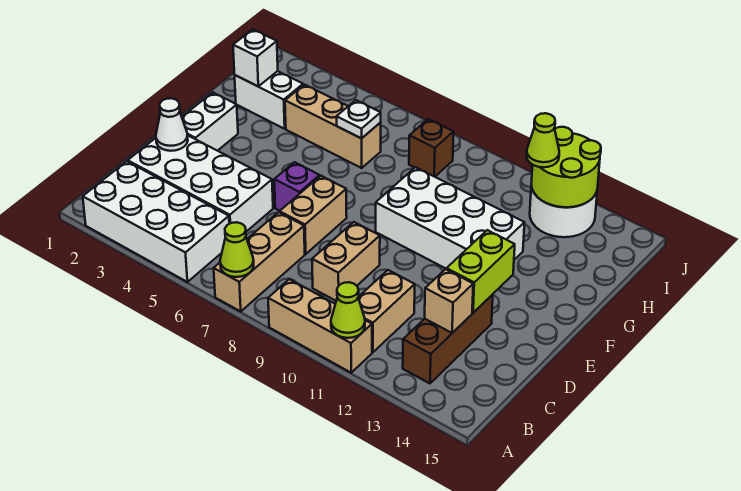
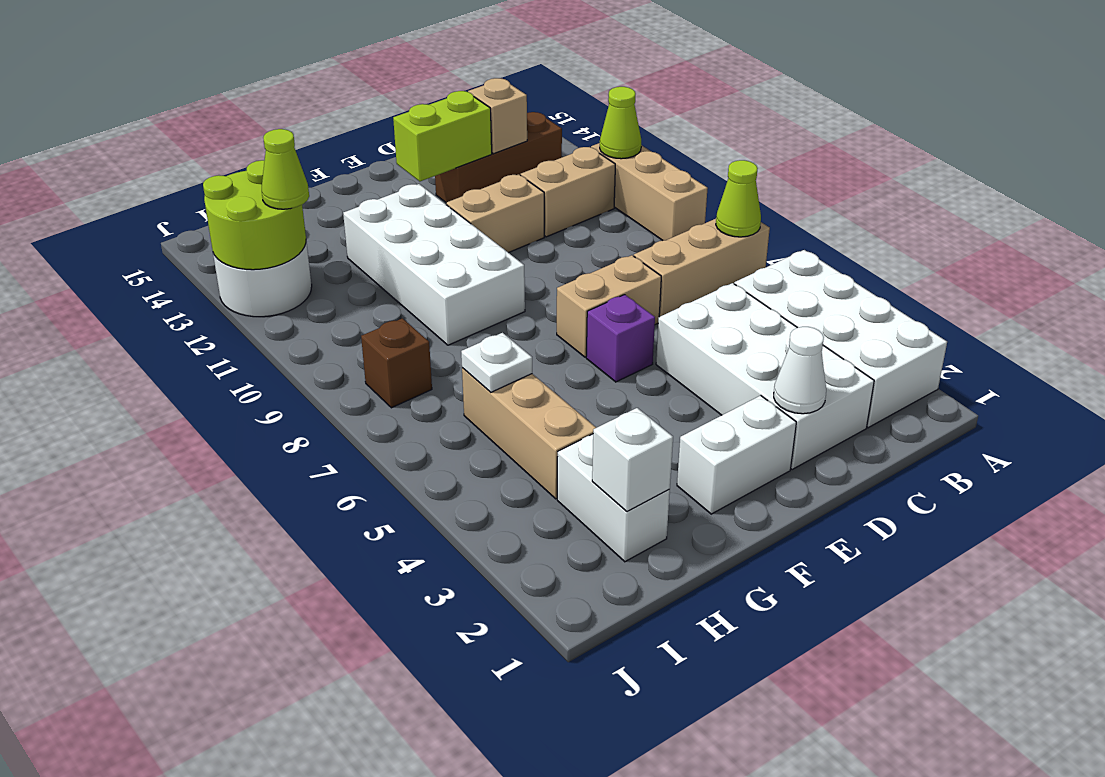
tan 1x2 brick [312,222,380,301] -> tan 1x2 brick moved to [446,174,544,253]

